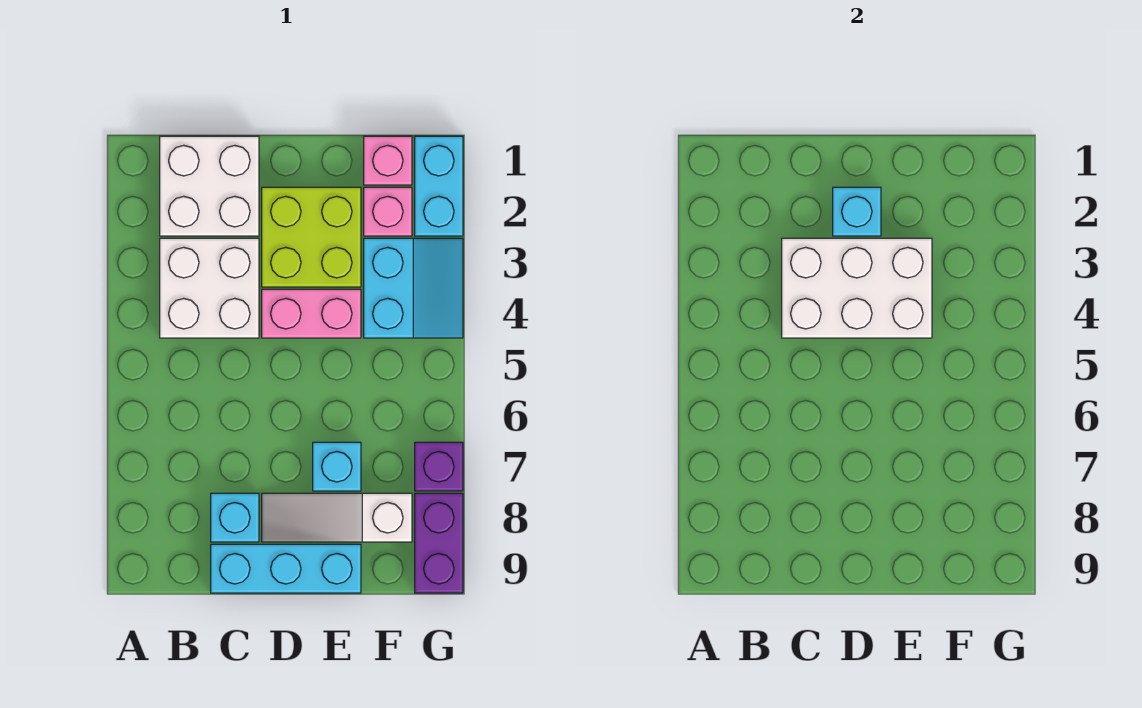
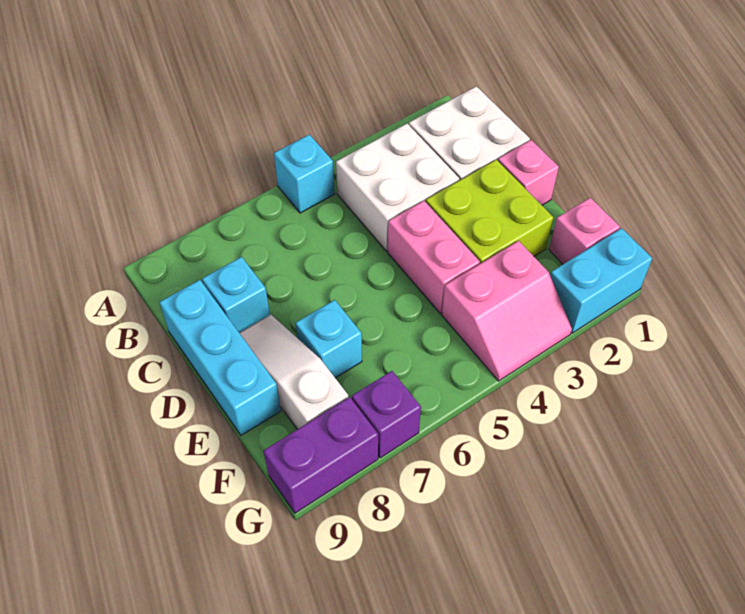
white 2x3 brick [782,238,932,338] -> none
cyan 1x1 brick [833,187,881,236] -> cyan 1x1 brick moved to [274,135,335,213]
pink 1x1 brick [364,187,412,236] -> pink 1x1 brick moved to [498,140,559,205]
cyan 2x2 slope [364,238,463,338] -> pink 2x2 slope [442,241,572,381]

